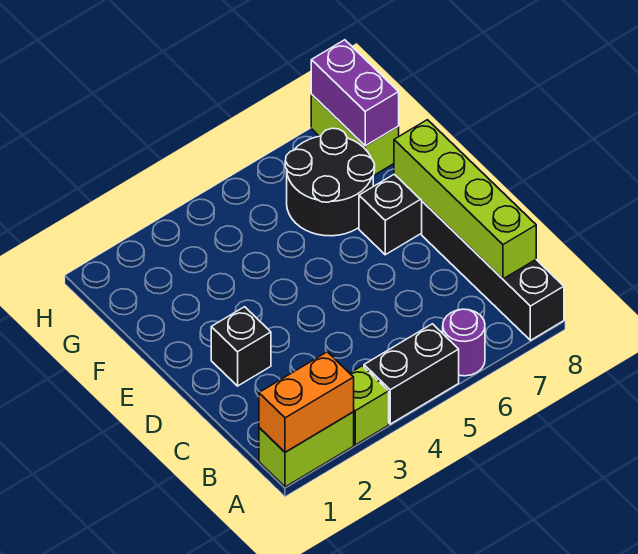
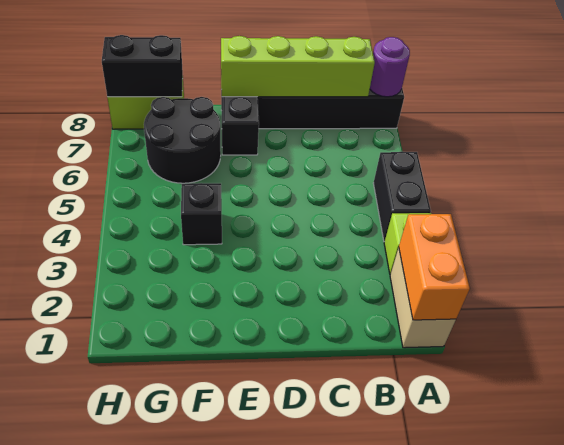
lime 1x2 brick [259,412,354,487] -> tan 1x2 brick [390,248,456,348]
purple 1x1 round brick [443,309,485,376] -> purple 1x1 round brick moved to [370,37,410,97]
black 1x1 brick [211,307,271,386] -> black 1x1 brick moved to [181,183,222,245]
purple 1x2 brick [311,40,399,146] -> black 1x2 brick [102,35,183,97]

